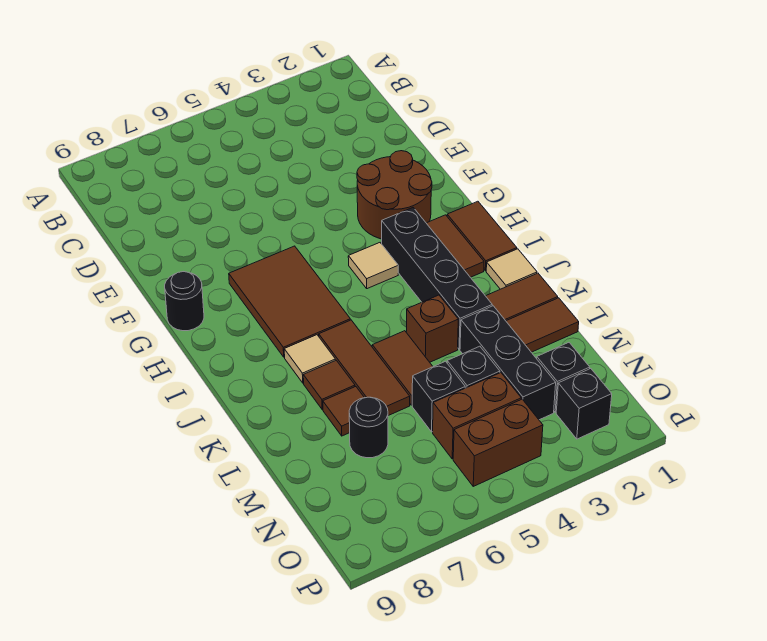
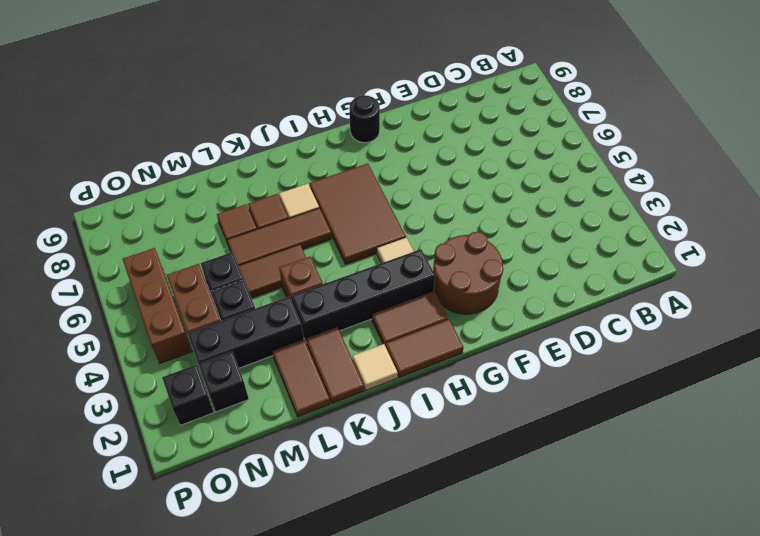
brown 2x3 tile [229,246,350,357] -> brown 2x3 tile turned to [310,163,406,264]
black 1x1 round brick [349,397,388,458] -> none
brown 1x2 brick [453,399,543,486] -> brown 1x3 brick [123,248,192,363]

